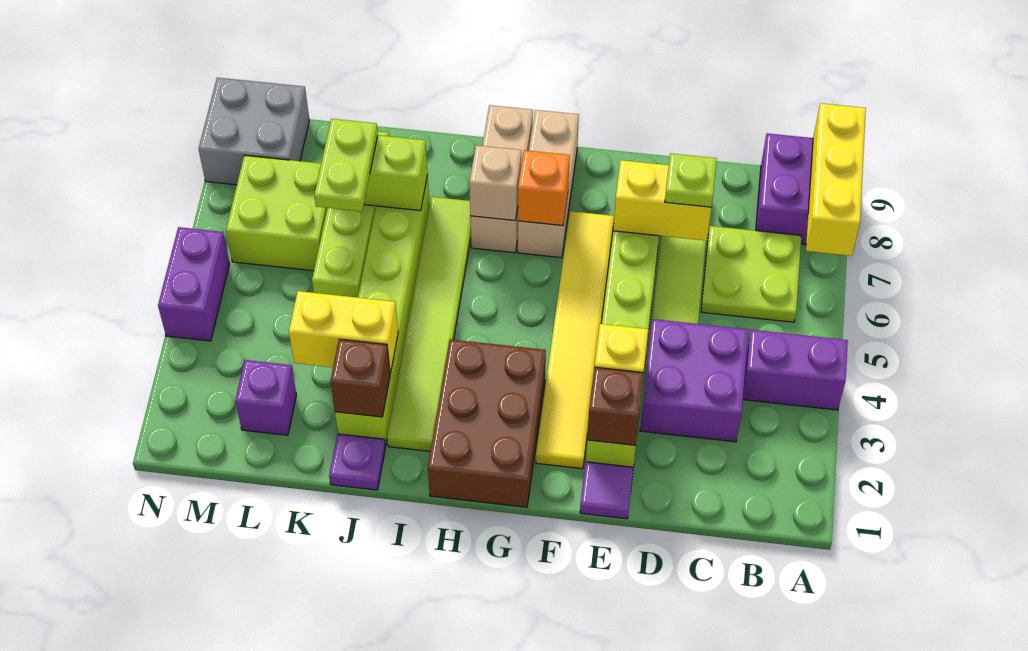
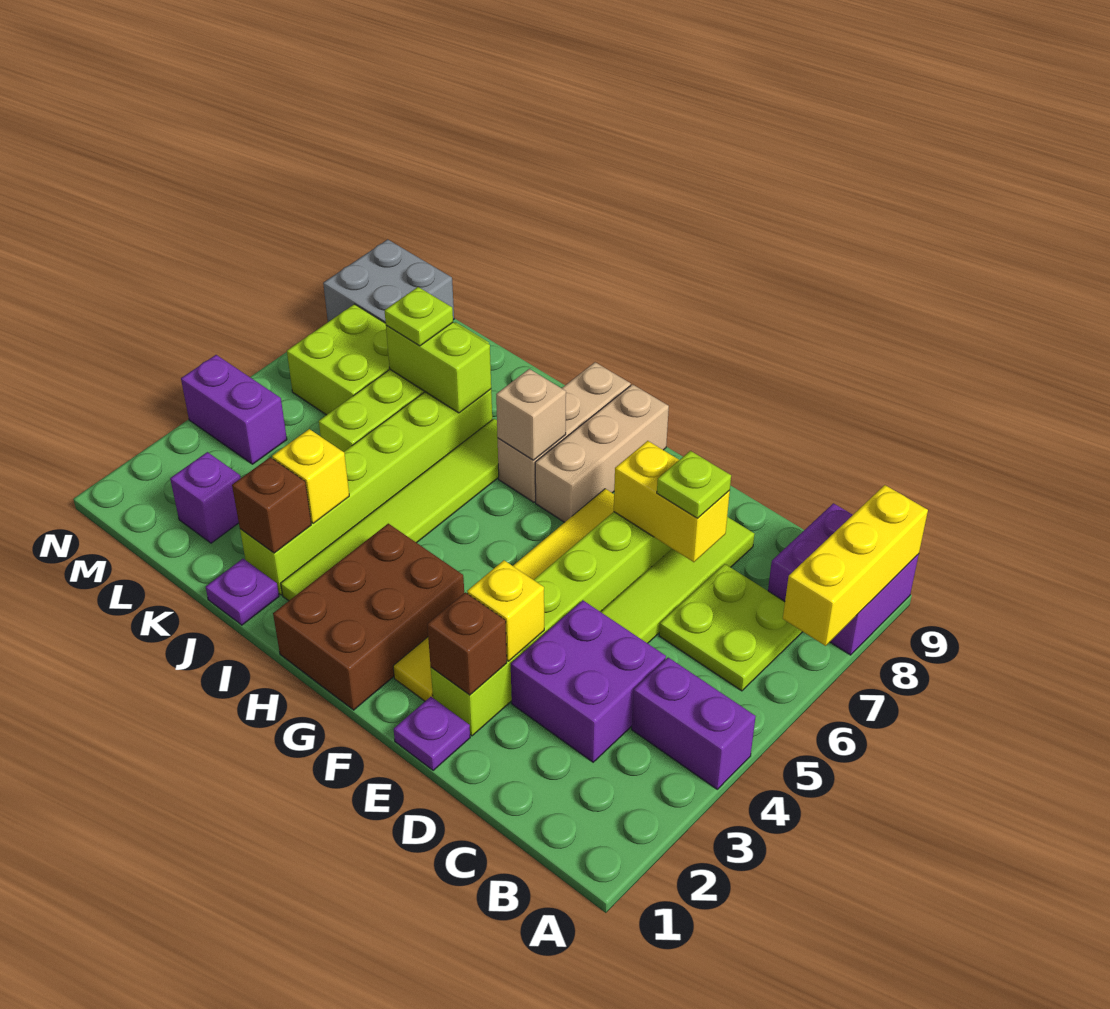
purple 1x1 tile [580,462,633,519] -> purple 1x1 plate [394,697,470,771]
orange 1x1 brick [518,150,570,226] -> none
yellow 1x2 brick [289,291,398,374] -> yellow 1x1 brick [272,429,349,523]
lime 1x2 plate [314,119,378,211] -> lime 1x1 plate [385,287,453,346]
purple 1x2 brick [158,227,230,341] -> purple 1x2 brick turned to [181,355,287,464]

